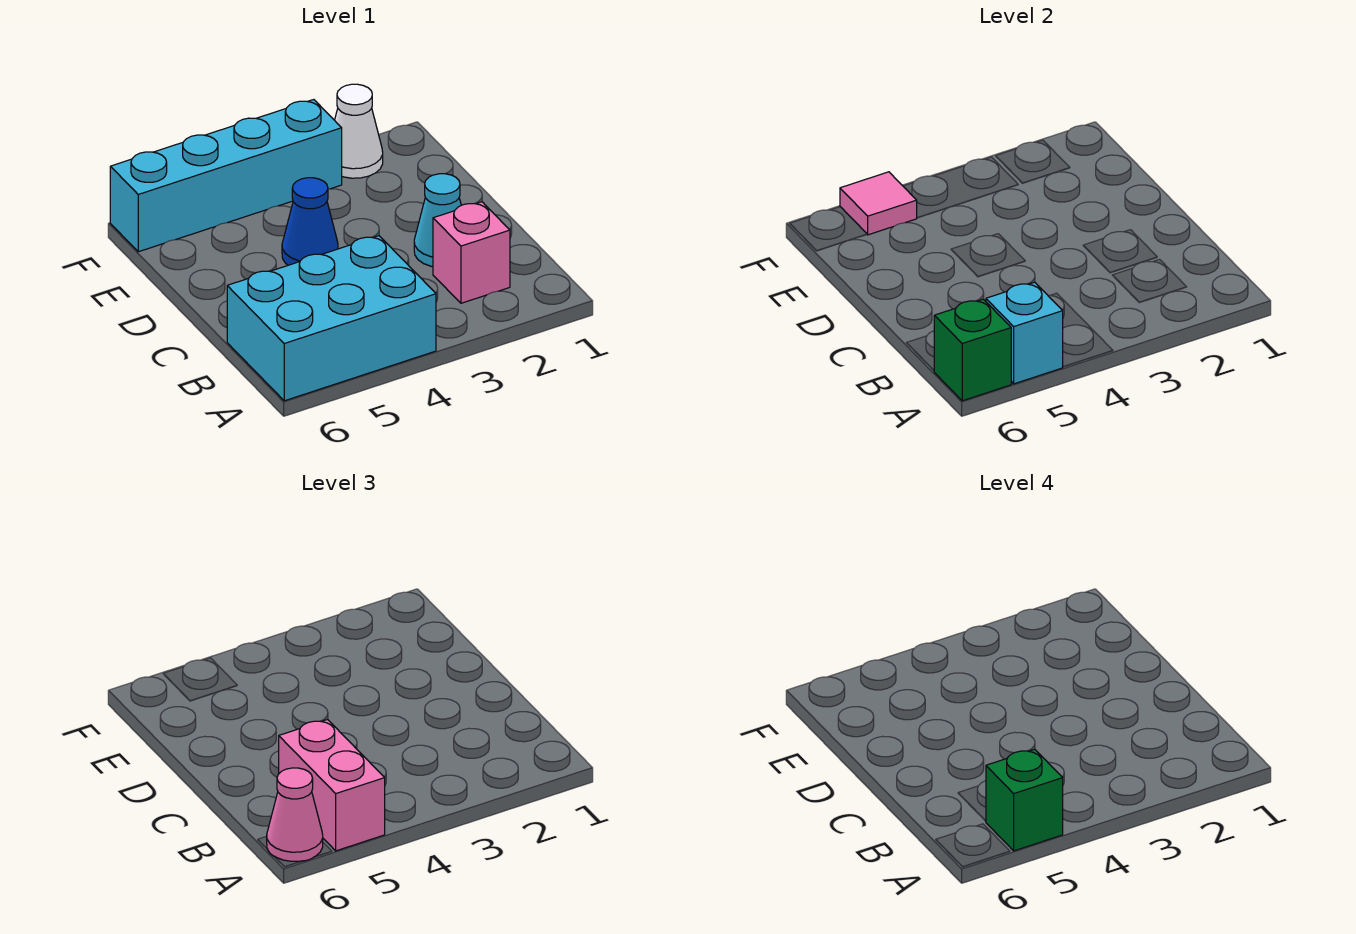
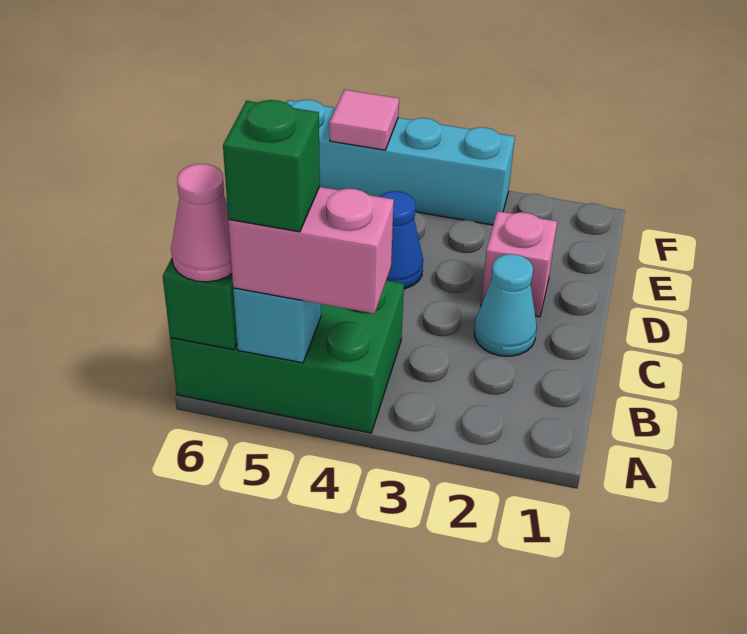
cyan 2x3 brick [227,236,436,401] -> green 2x3 brick [170,280,404,433]
pink 1x2 brick [279,720,385,851] -> pink 1x2 brick turned to [228,187,394,314]
pink 1x1 brick [433,202,510,303] -> pink 1x1 brick moved to [481,211,557,317]
white 1x1 cone [335,84,383,178] -> none

